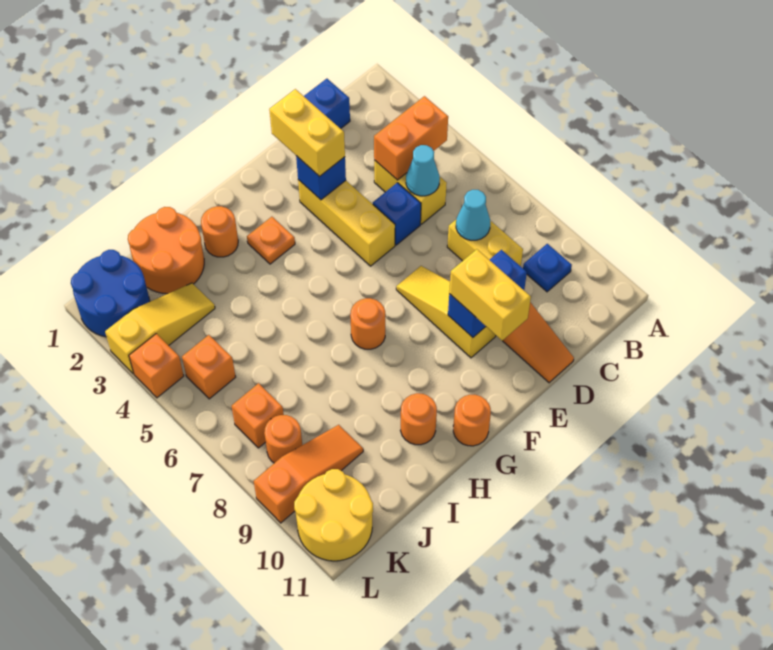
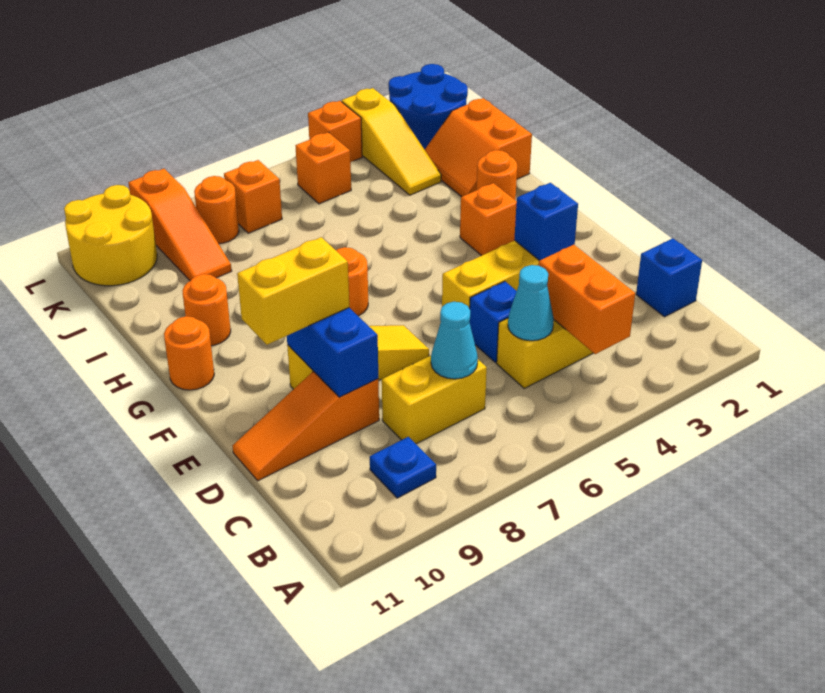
yellow 1x2 brick [269,89,345,177] -> none
orange 1x1 plate [247,217,295,264] -> orange 1x1 brick [460,183,517,256]
orange 2x2 round brick [128,207,204,294] -> orange 2x2 slope [425,98,532,197]

